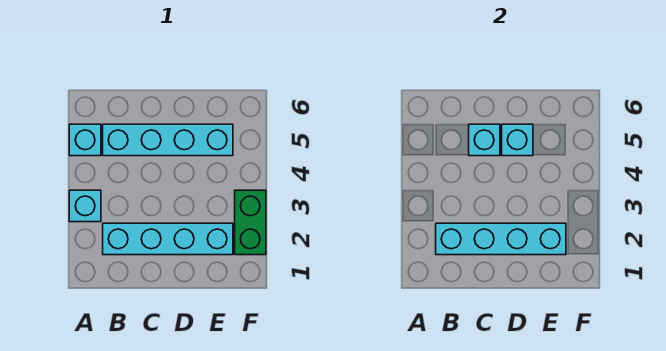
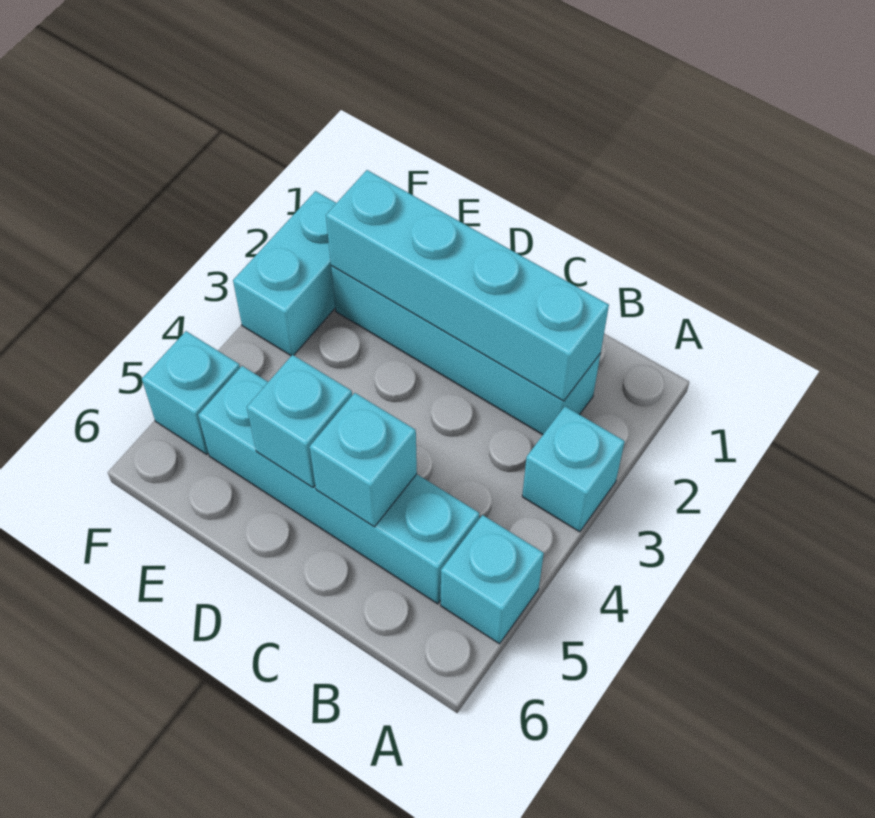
green 1x2 brick [235,190,266,255] -> cyan 1x2 brick [233,191,336,356]
none -> cyan 1x1 brick [142,331,240,454]

